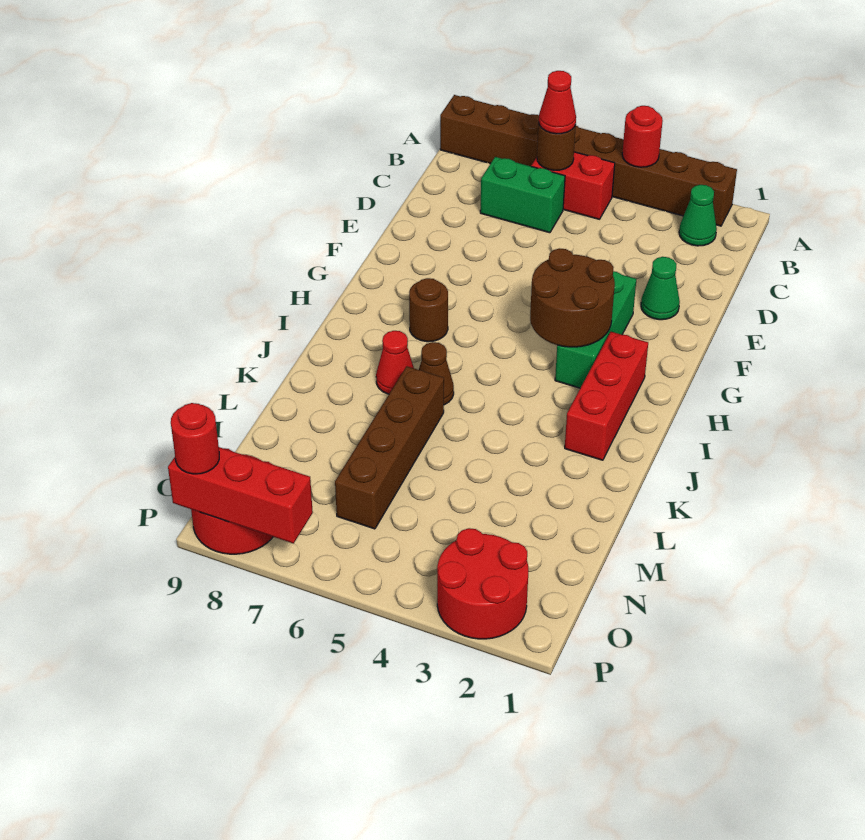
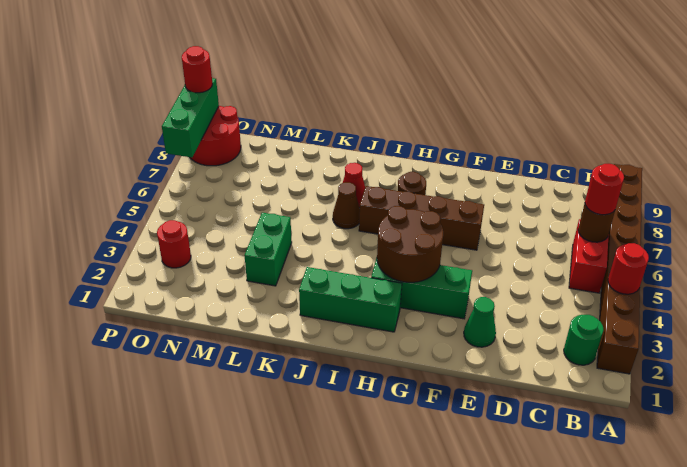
green 1x1 cone [679,185,717,246] -> green 1x1 round brick [564,315,604,365]
red 1x1 cone [539,71,576,134] -> red 1x1 round brick [585,164,624,215]
green 1x2 brick [480,157,565,233] -> green 1x2 brick moved to [244,213,292,286]
red 1x3 brick [565,332,648,460] -> green 1x3 brick [299,267,402,332]
brown 1x4 brick [335,366,444,529] -> brown 1x4 brick moved to [359,186,484,250]
red 2x2 round brick [437,528,528,639] -> red 1x1 round brick [157,220,191,268]
red 1x3 brick [168,447,313,543] -> green 1x3 brick [162,78,219,157]

